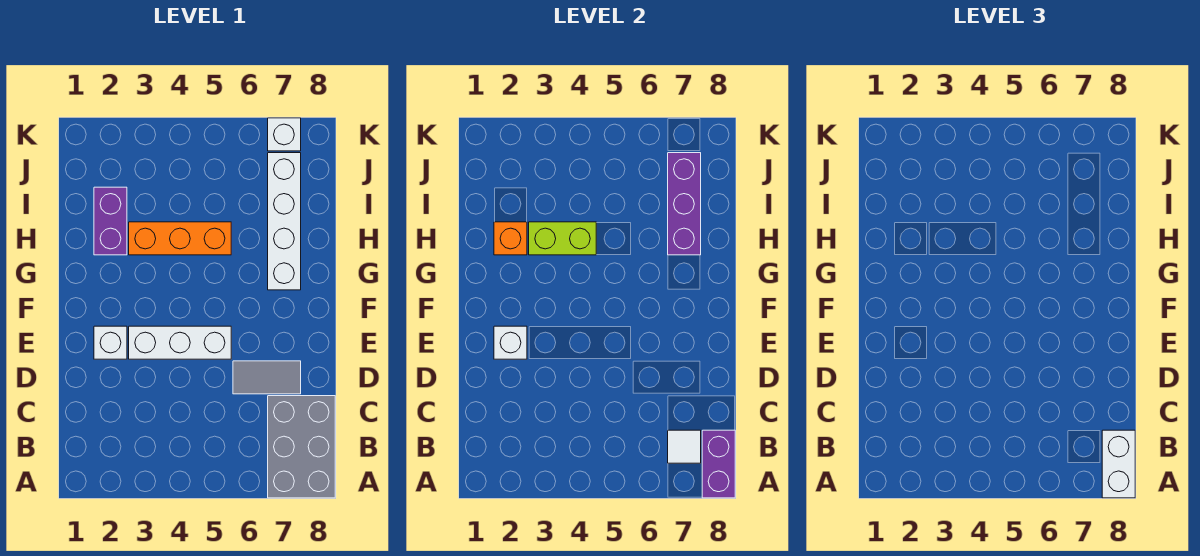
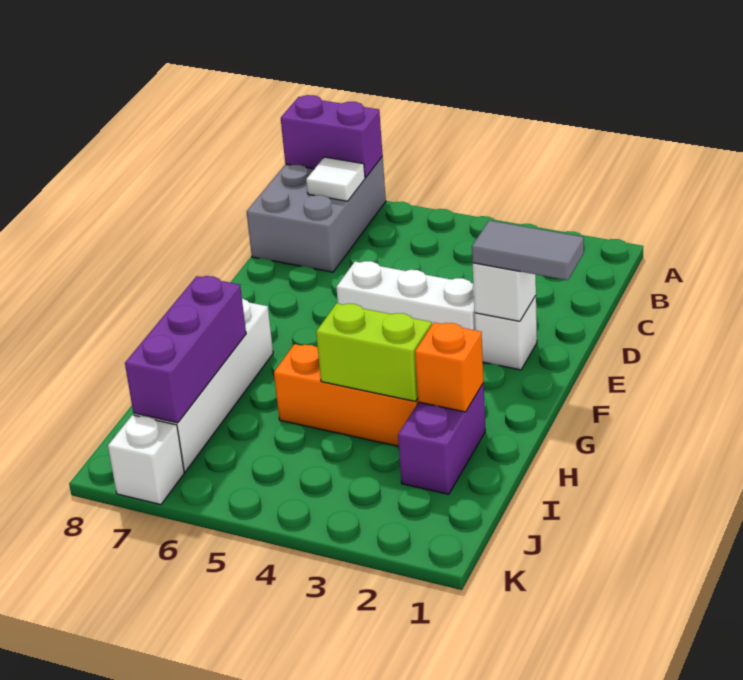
purple 1x2 brick [702,430,735,498] -> purple 1x2 brick turned to [281,95,383,178]
white 1x2 brick [1102,430,1135,498] -> none
grey 1x2 tile [233,361,301,394] -> grey 1x2 tile moved to [472,221,584,280]

